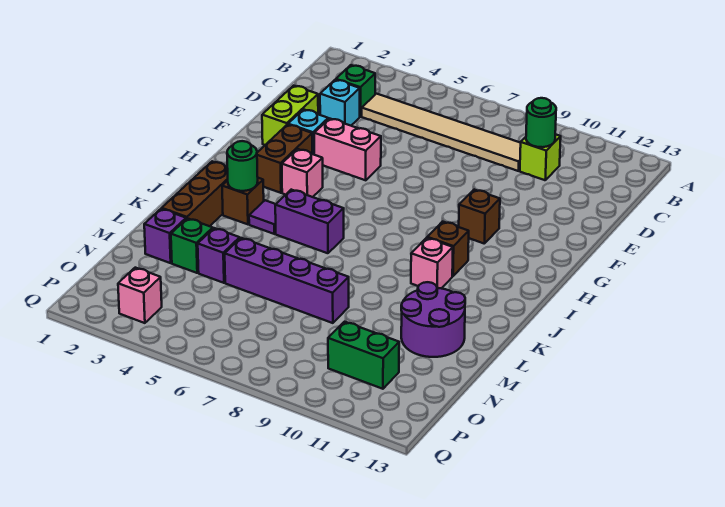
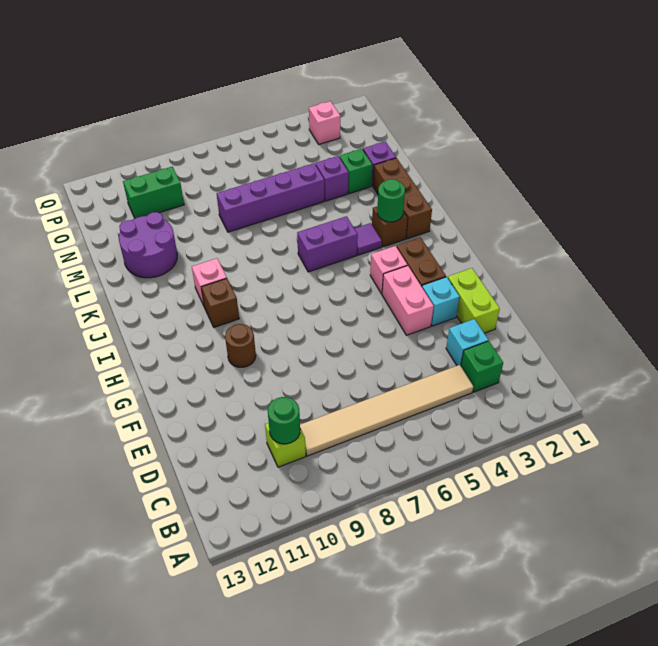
pink 1x2 brick [314,118,381,180] -> pink 1x2 brick turned to [382,266,434,335]
brown 1x1 brick [459,190,500,244] -> brown 1x1 round brick [225,324,256,367]

